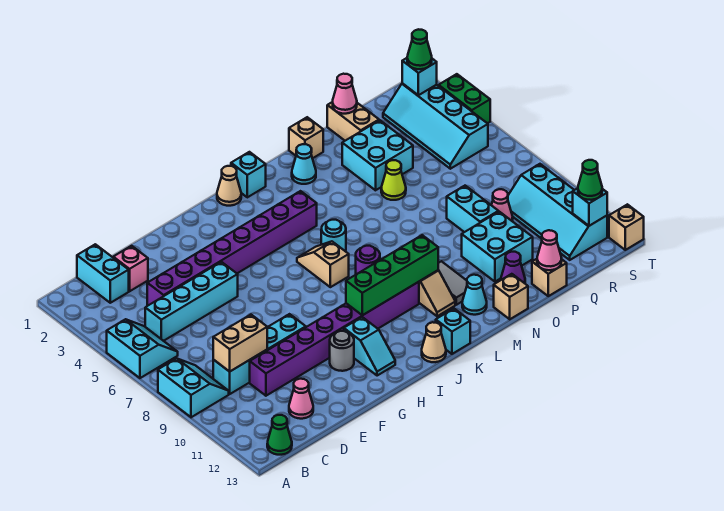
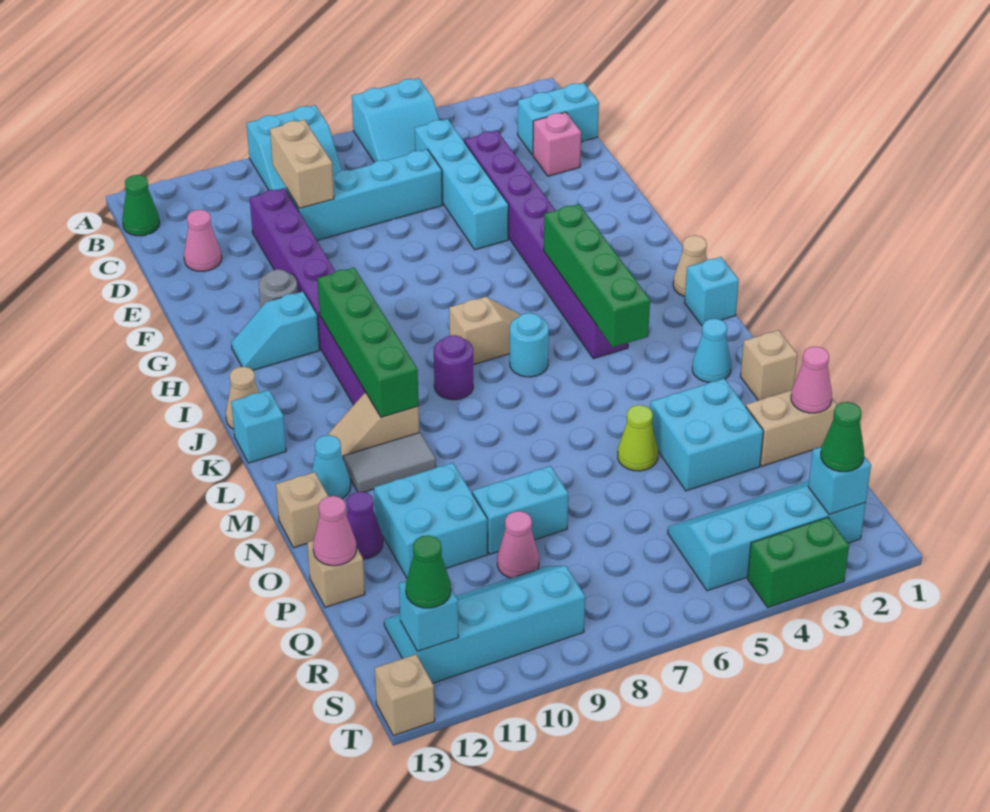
cyan 1x4 brick [213,314,306,394] -> cyan 1x4 brick turned to [286,149,442,240]
none -> green 1x4 brick [544,204,650,347]

